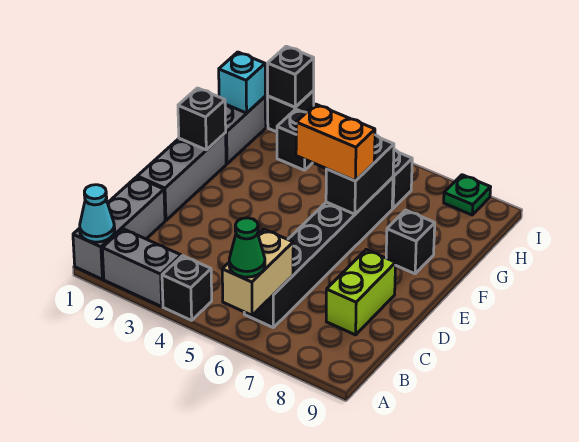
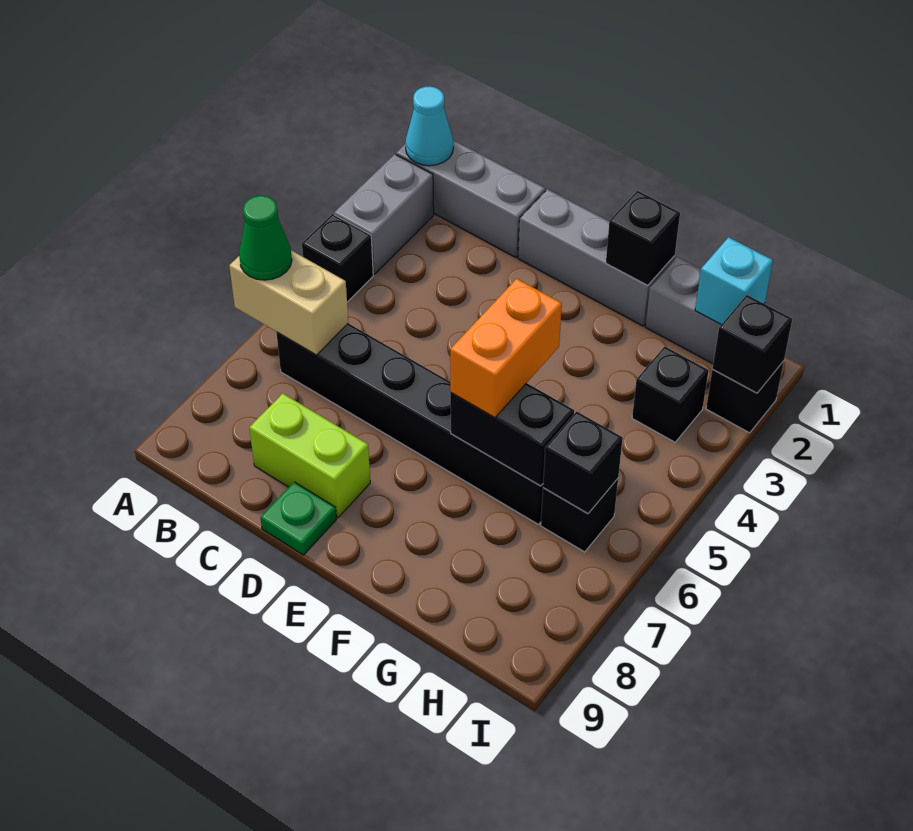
black 1x1 brick [386,210,435,274] -> black 1x1 brick moved to [543,411,623,513]
green 1x1 plate [444,175,491,215] -> green 1x1 plate moved to [260,482,337,555]

